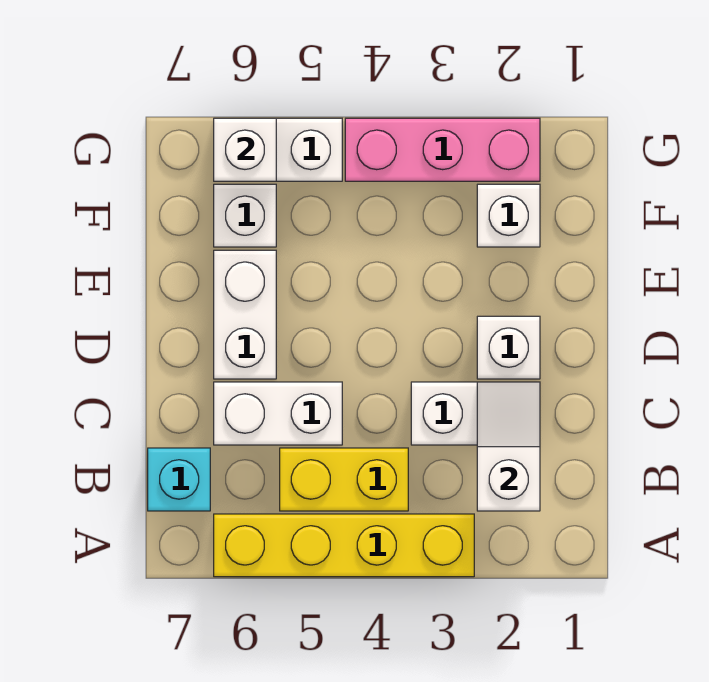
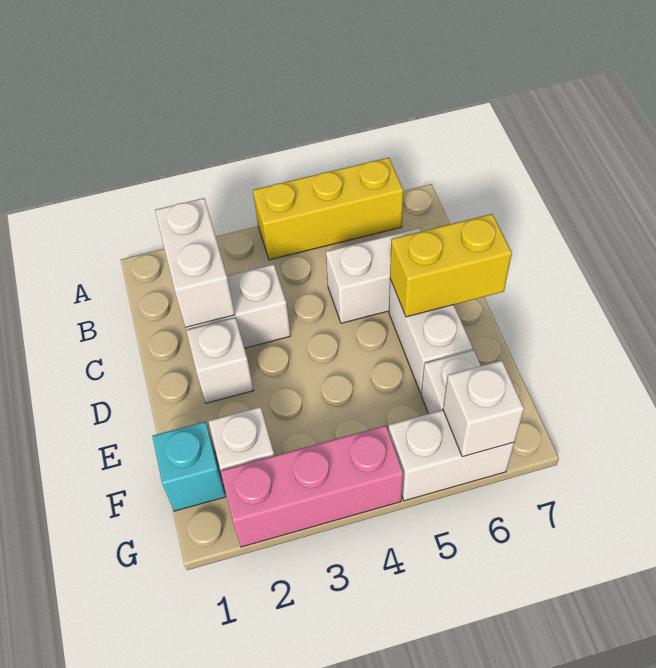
yellow 1x4 brick [214,514,474,577] -> yellow 1x3 brick [253,158,403,260]
white 1x2 slope [477,382,540,511] -> white 1x2 brick [155,198,235,327]
yellow 1x2 brick [280,448,408,511] -> yellow 1x2 brick moved to [390,214,512,317]
cyan 1x1 brick [148,448,210,511] -> cyan 1x1 brick moved to [152,422,226,511]

